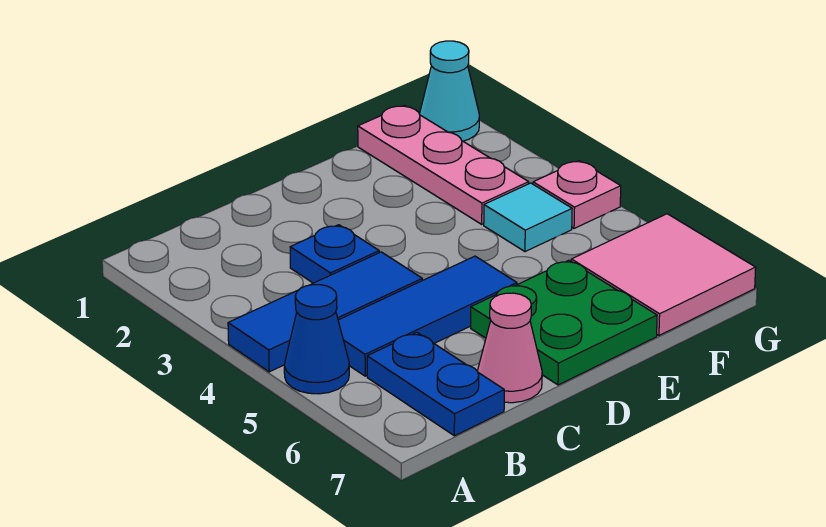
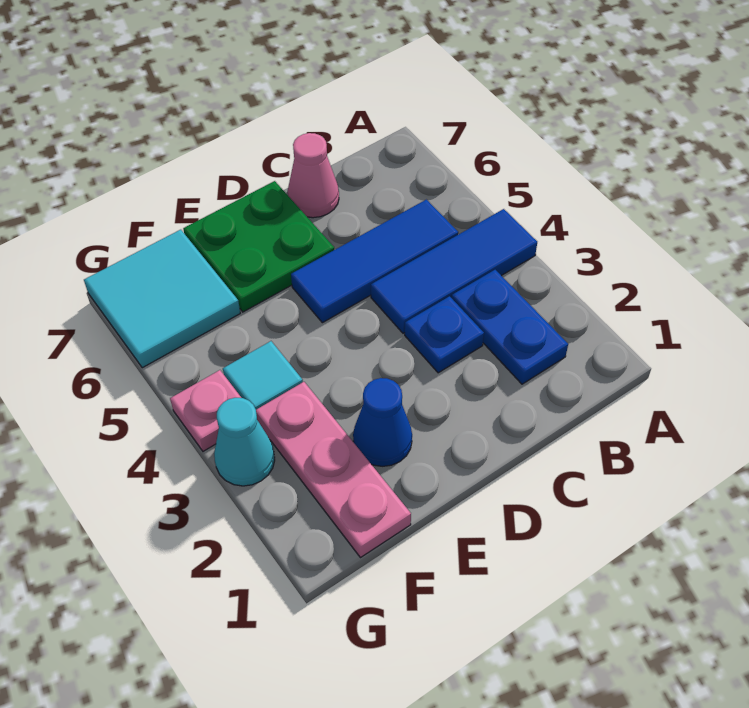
blue 1x1 cone [284,285,349,394] -> blue 1x1 cone moved to [353,378,412,466]
blue 1x2 plate [367,332,504,436] -> blue 1x2 plate moved to [452,270,568,384]
pink 2x2 tile [571,214,756,335] -> cyan 2x2 tile [84,230,240,368]
cyan 1x1 cone [420,41,479,141] -> cyan 1x1 cone moved to [214,398,275,486]

